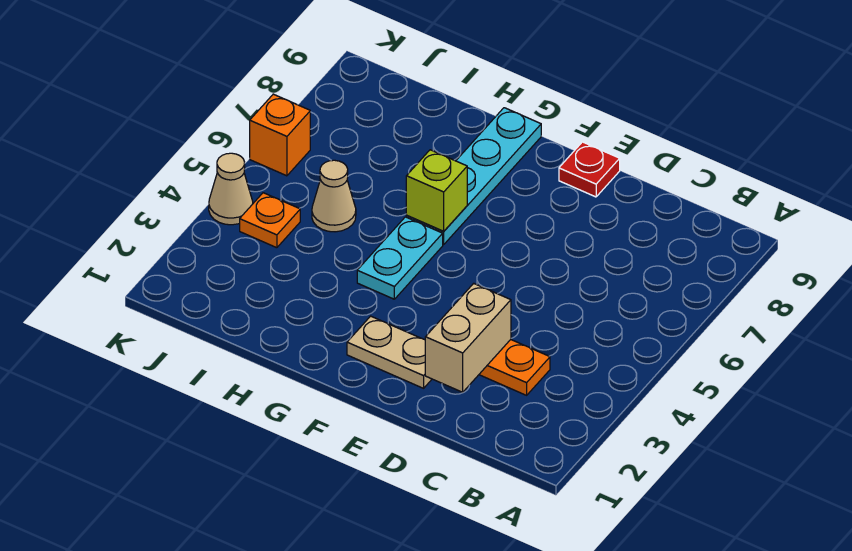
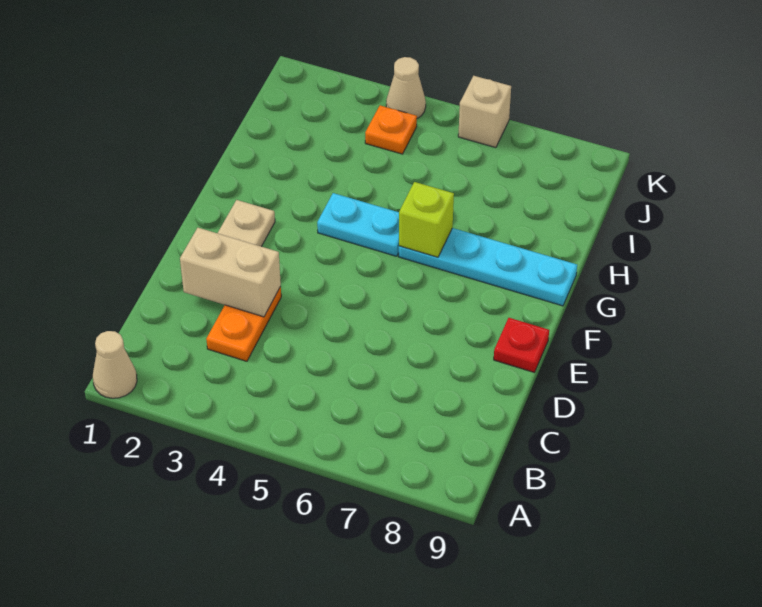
tan 1x1 cone [312,160,356,232] -> tan 1x1 cone moved to [93,331,137,398]
orange 1x1 brick [250,94,310,176] -> tan 1x1 brick [458,76,511,148]

